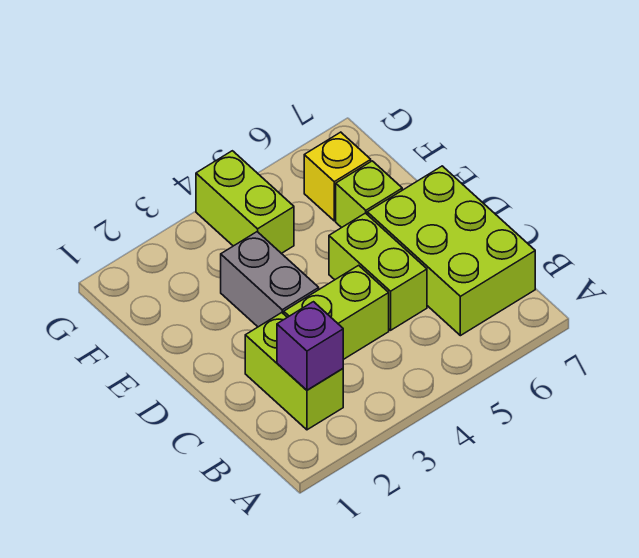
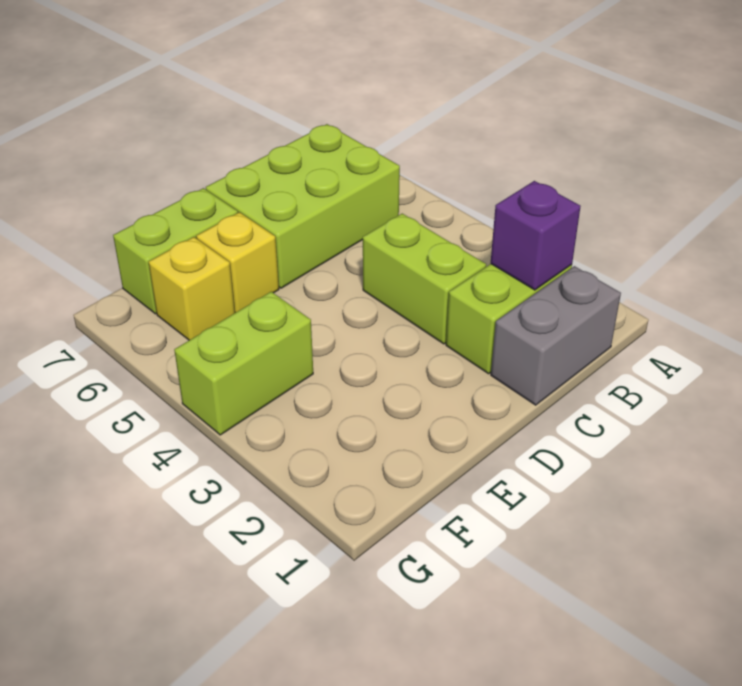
lime 1x2 brick [329,213,427,330] -> lime 1x2 brick moved to [113,188,238,314]
grey 1x2 brick [221,232,319,327] -> grey 1x2 brick moved to [491,266,621,405]
lime 1x1 brick [336,161,402,228] -> yellow 1x1 brick [196,212,279,313]

